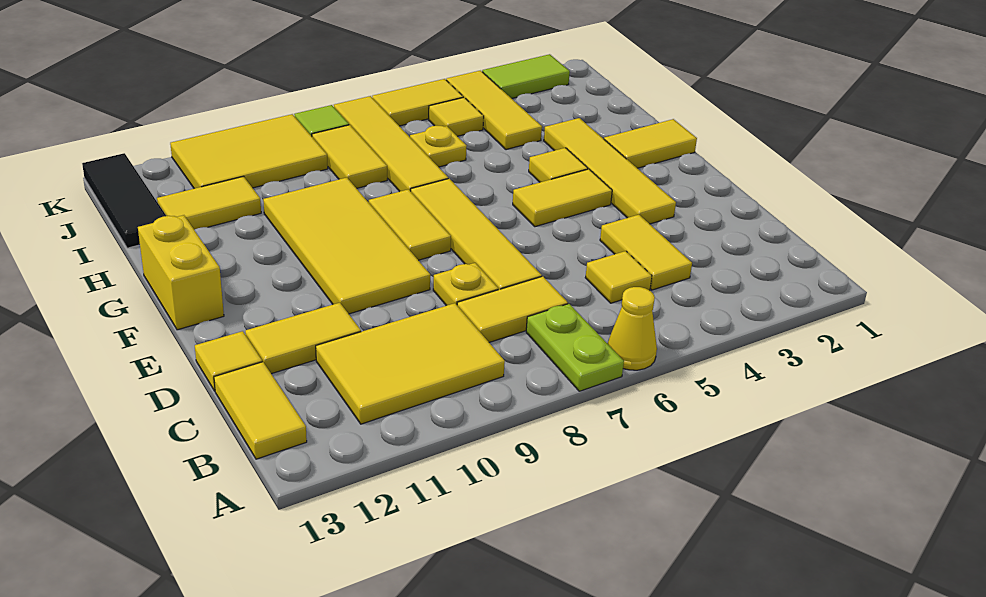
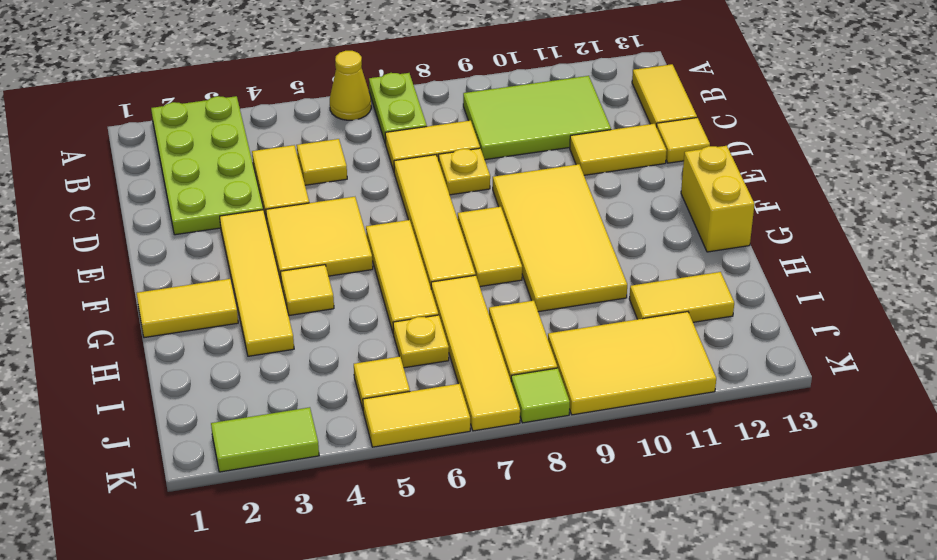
none -> lime 2x4 plate [151,96,263,235]
yellow 2x3 tile [316,303,505,424] -> lime 2x3 tile [463,76,611,160]
yellow 1x2 tile [513,169,612,227] -> yellow 2x2 tile [266,197,373,281]
yellow 1x3 tile [446,71,542,150] -> yellow 1x3 tile moved to [366,220,438,332]
black 1x3 tile [82,153,166,248] -> none

